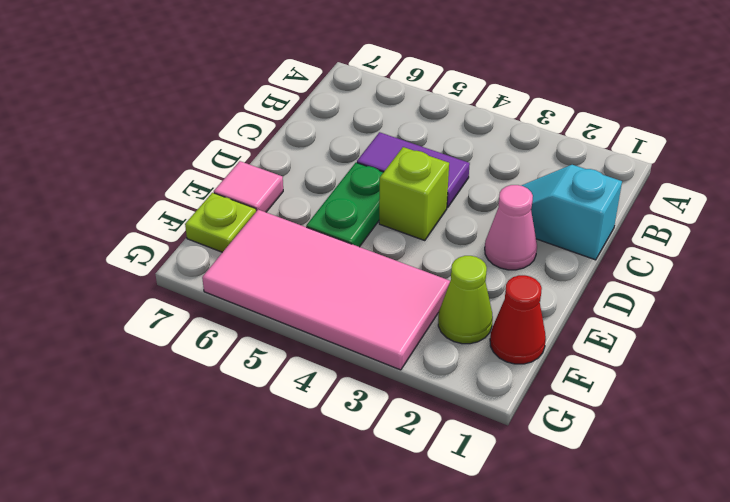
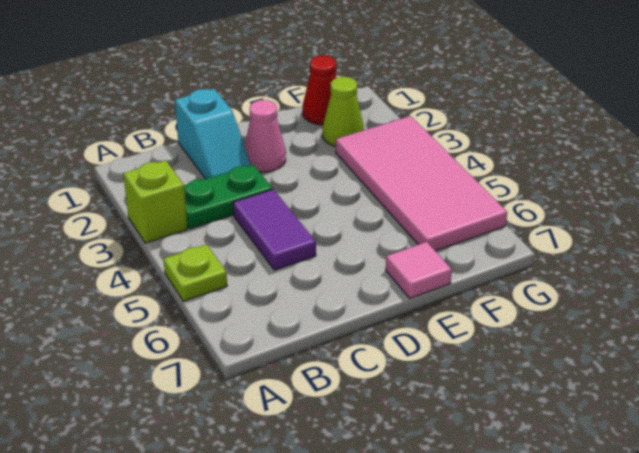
lime 1x1 brick [379,147,449,241] -> lime 1x1 brick moved to [123,160,187,243]
green 1x2 plate [306,163,384,247] -> green 1x2 plate moved to [184,165,273,229]
lime 1x1 plate [185,193,256,252] -> lime 1x1 plate moved to [163,244,227,301]

